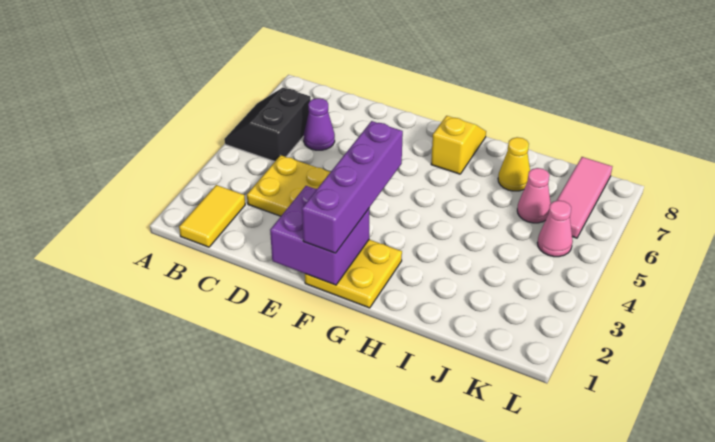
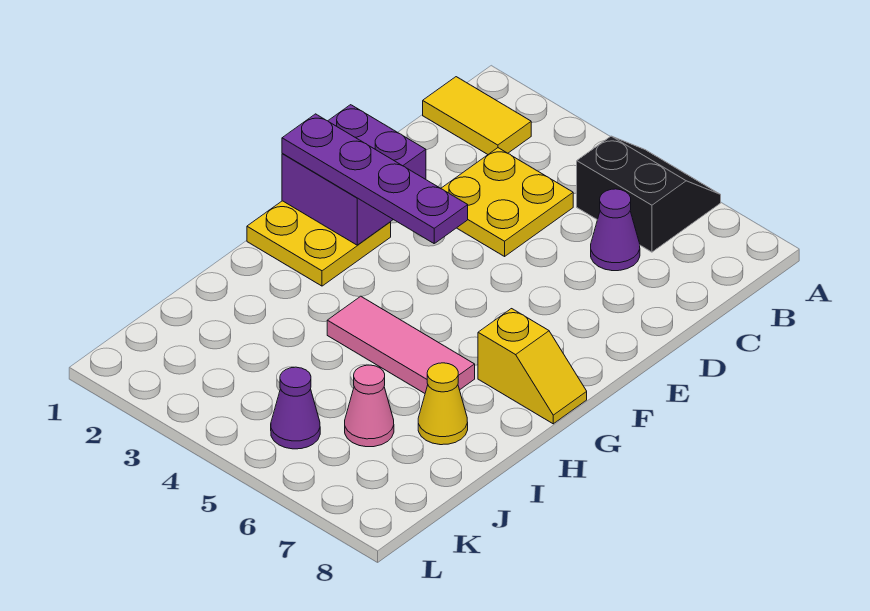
purple 1x4 brick [302,121,403,253] -> purple 1x4 plate [282,114,468,243]
pink 1x1 cone [537,200,573,257] -> purple 1x1 cone [271,367,320,449]
pink 1x3 tile [557,157,612,238] -> pink 1x3 tile moved to [327,296,475,393]

